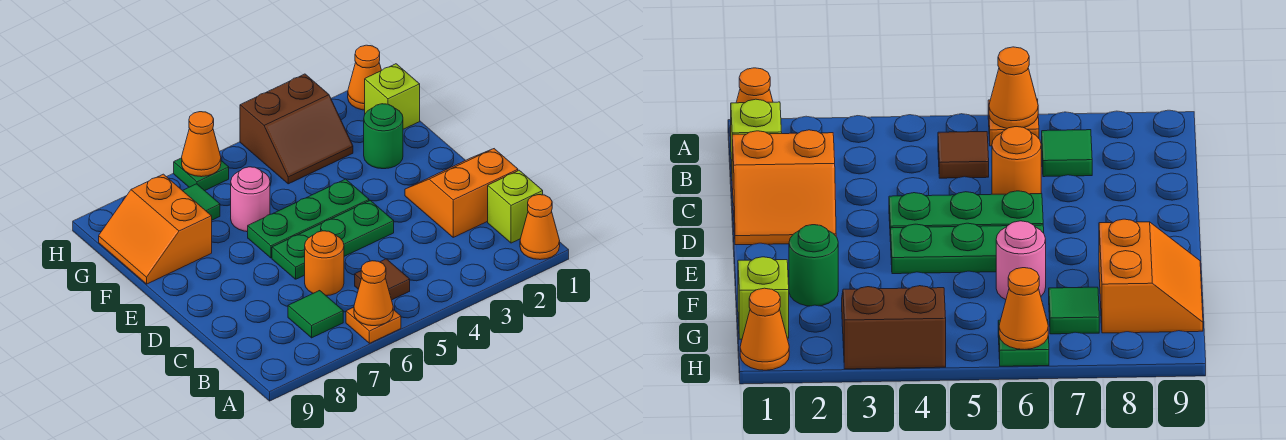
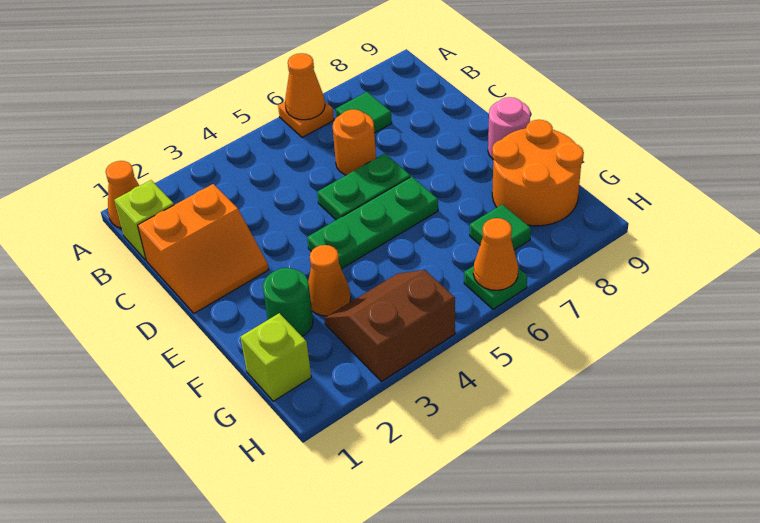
brown 1x1 tile [355,259,410,300] -> none
green 1x3 plate [272,201,394,279] -> green 1x2 plate [317,154,410,220]
pink 1x1 round brick [231,167,270,232] -> pink 1x1 round brick moved to [488,97,530,159]
orange 2x2 slope [99,174,212,284] -> orange 2x2 round brick [492,120,584,226]
orange 1x1 cone [348,45,382,110] -> orange 1x1 cone moved to [308,245,351,316]

